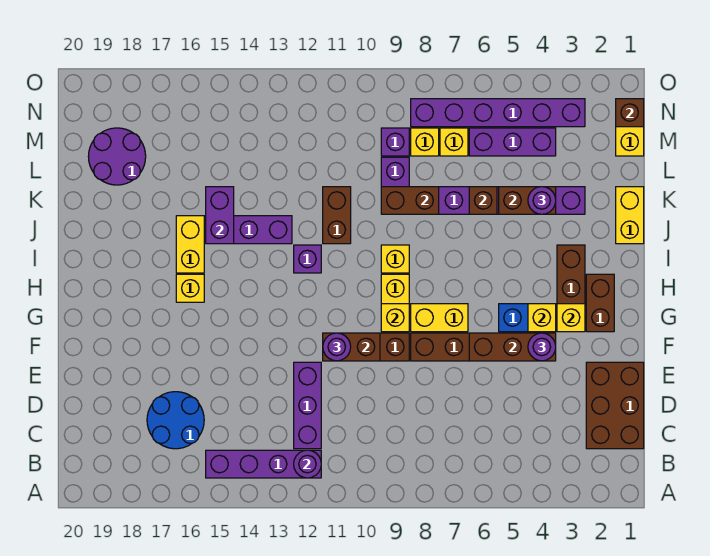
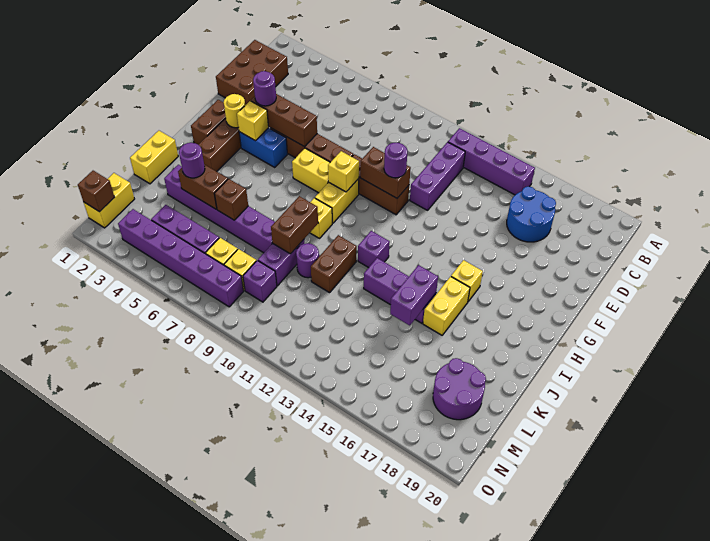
purple 1x1 round brick [294,450,321,478] -> purple 1x1 round brick moved to [296,243,319,278]
yellow 1x1 brick [557,304,585,332] -> yellow 1x1 round brick [224,94,245,128]
brown 1x2 brick [381,187,439,214] -> brown 1x2 brick turned to [271,196,318,254]

